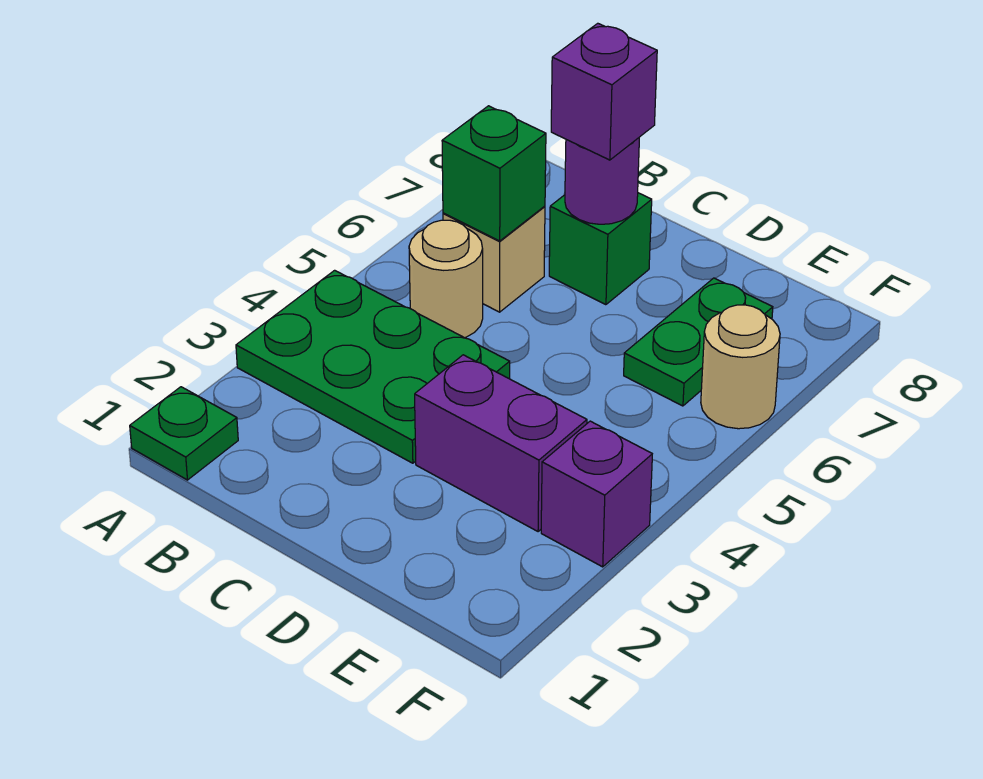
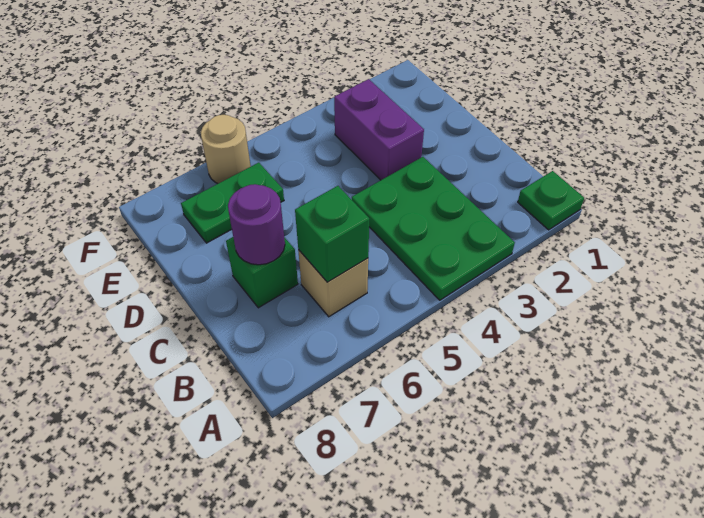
tan 1x1 round brick [409,220,483,338] -> none
purple 1x1 brick [551,23,657,160] -> none
purple 1x1 brick [541,421,652,567] -> none

